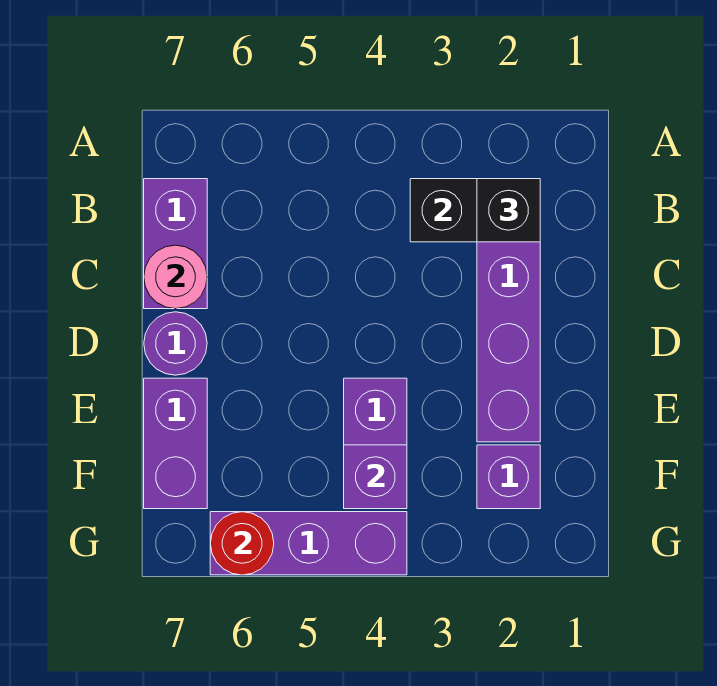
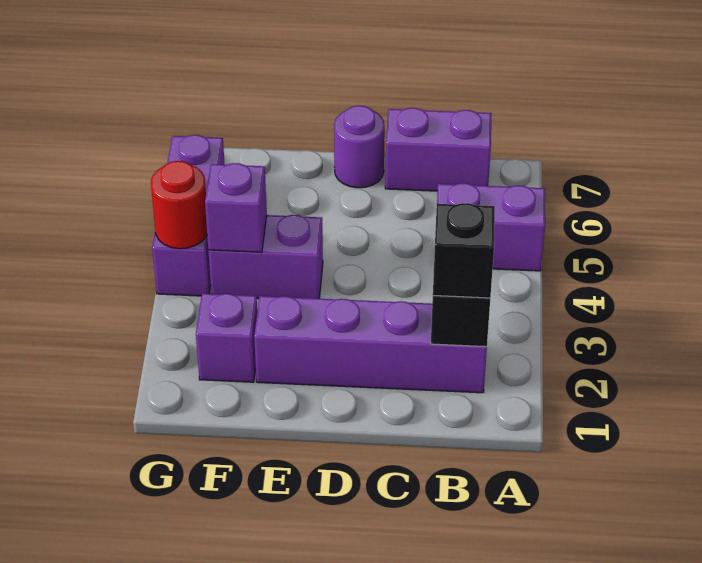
pink 1x1 round brick [144,245,207,309] -> none
purple 1x2 brick [144,378,207,509] -> purple 1x2 brick moved to [437,183,545,271]
red 1x1 round brick [210,512,274,575] -> red 1x1 round brick moved to [151,161,207,249]

